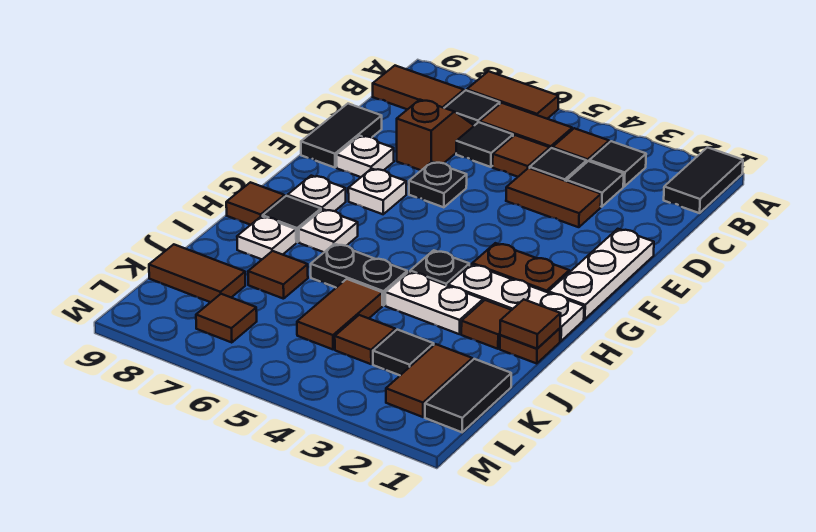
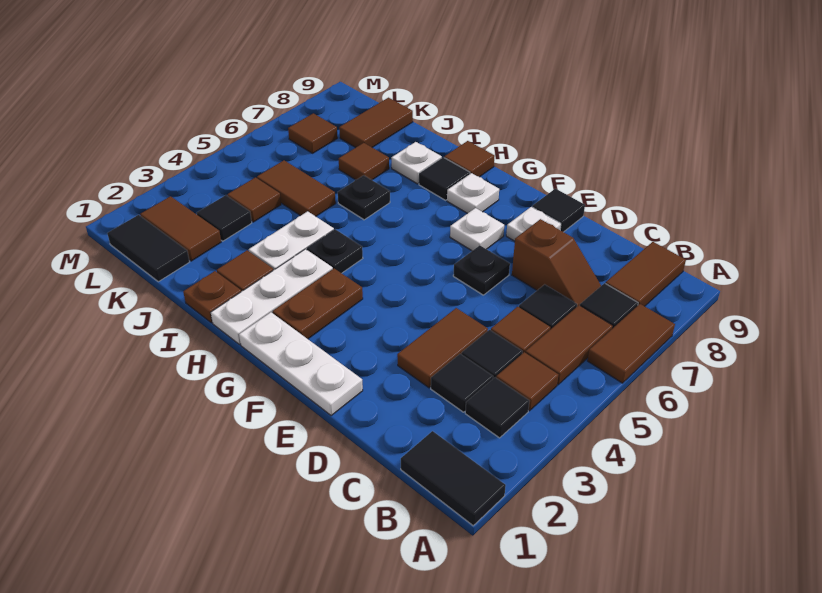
black 1x2 tile [301,104,382,168] -> black 1x1 tile [532,189,585,232]
white 1x1 plate [299,209,358,252] -> none
brown 1x1 tile [500,299,561,349] -> none
black 1x2 plate [311,244,407,305] -> black 1x1 plate [338,175,390,220]

